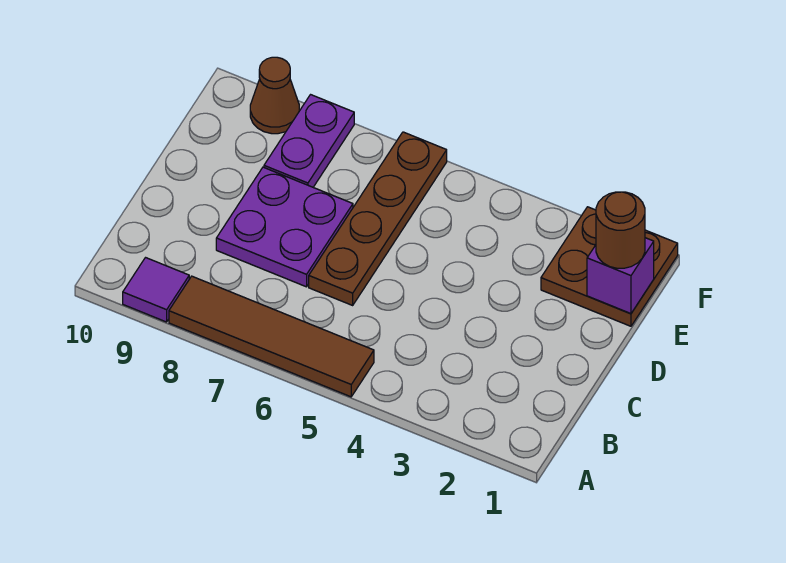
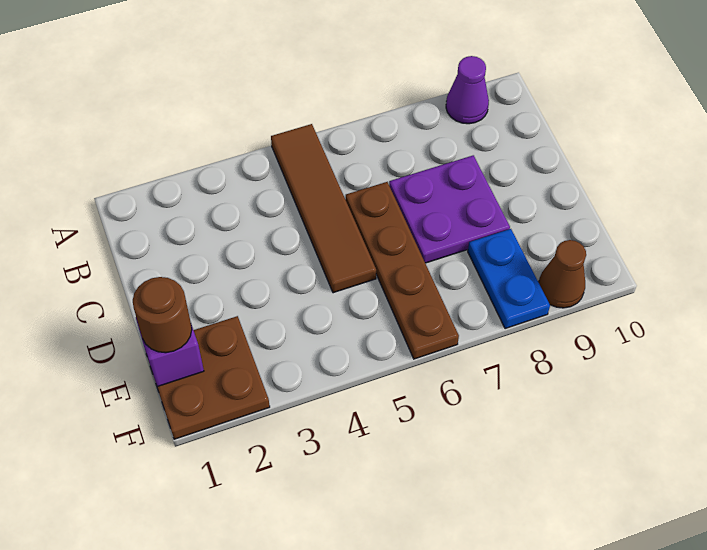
brown 1x4 tile [169,276,374,397] -> brown 1x4 tile turned to [271,124,376,293]
purple 1x1 tile [123,258,189,322] -> purple 1x1 cone [446,56,489,124]
purple 1x2 plate [264,95,354,187] -> blue 1x2 plate [468,229,550,329]

